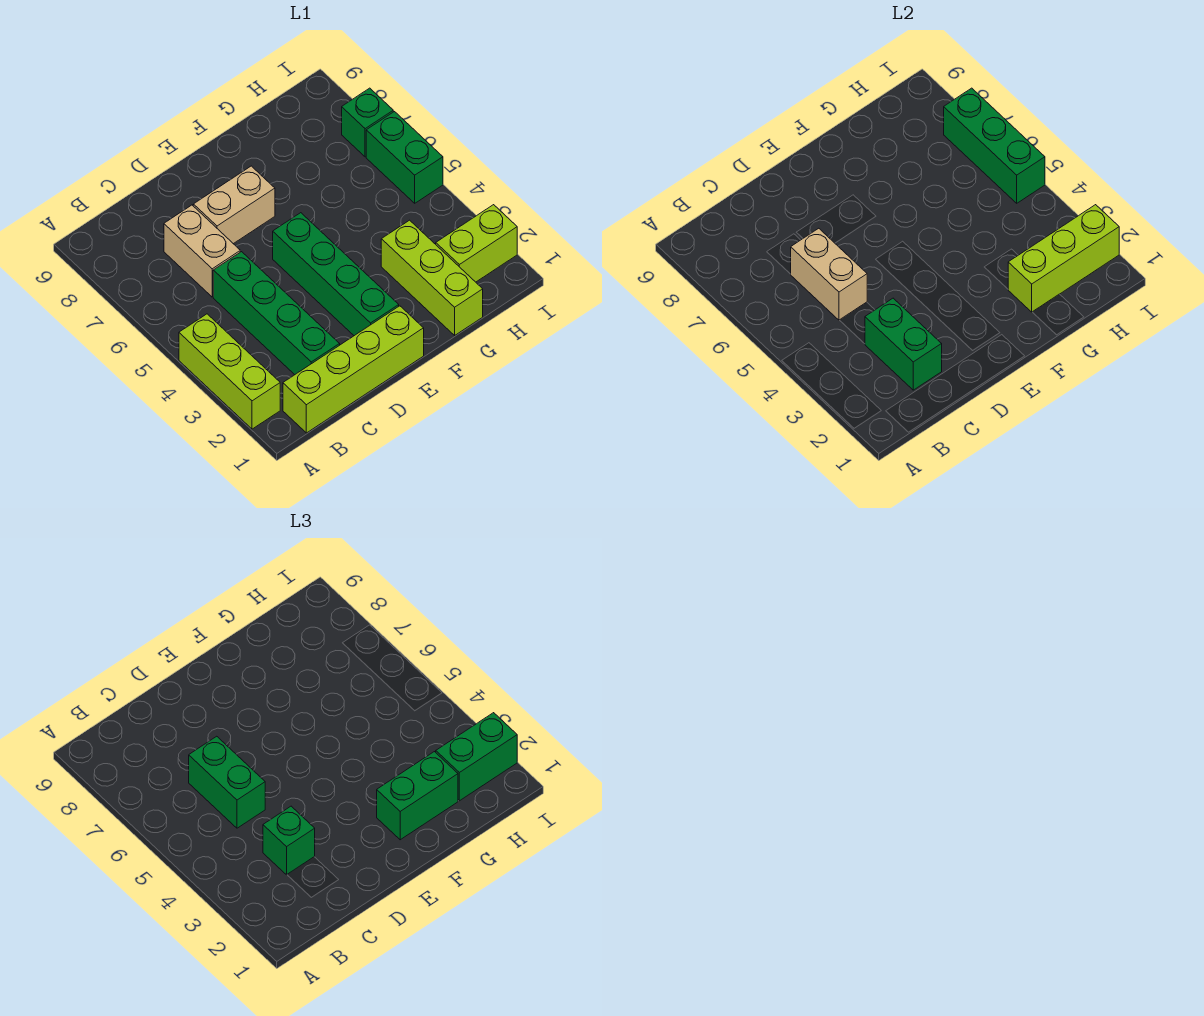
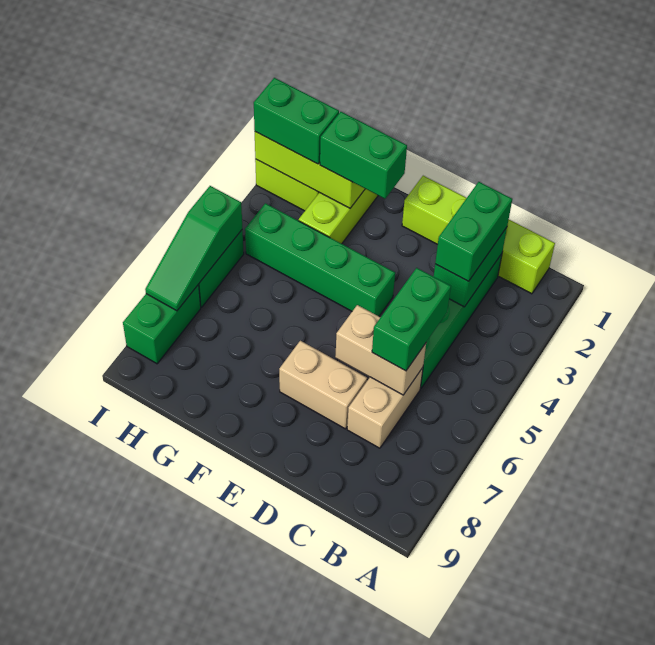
lime 1x3 brick [179,314,280,429] -> none
green 1x1 brick [263,806,315,875] -> green 1x2 brick [435,182,512,281]
tan 1x2 brick [791,228,867,320] -> tan 1x2 brick turned to [335,305,426,395]
green 1x4 brick [273,213,399,336] -> green 1x4 brick turned to [245,203,395,316]
green 1x3 brick [944,88,1045,203] -> green 1x3 slope [145,186,242,311]
green 1x1 brick [342,88,393,157] -> green 1x2 brick [123,284,201,364]

